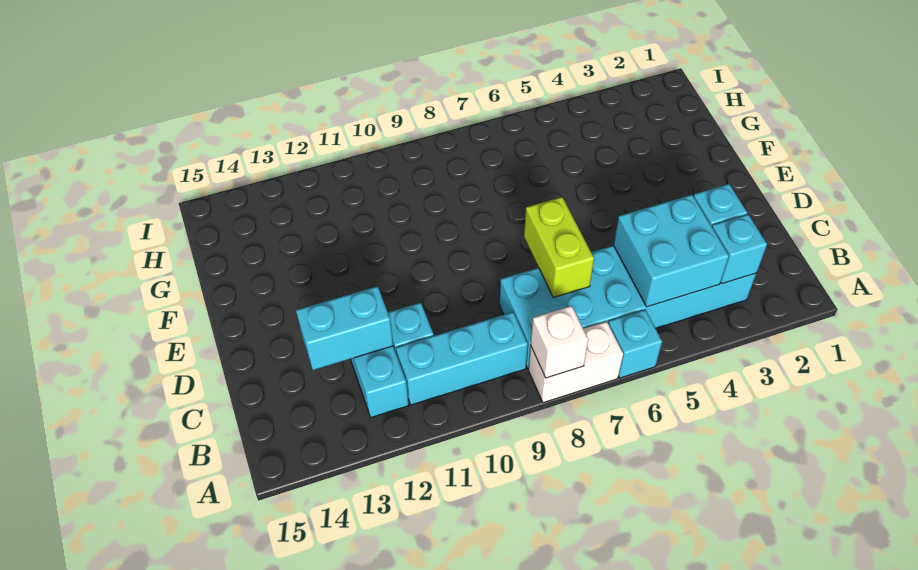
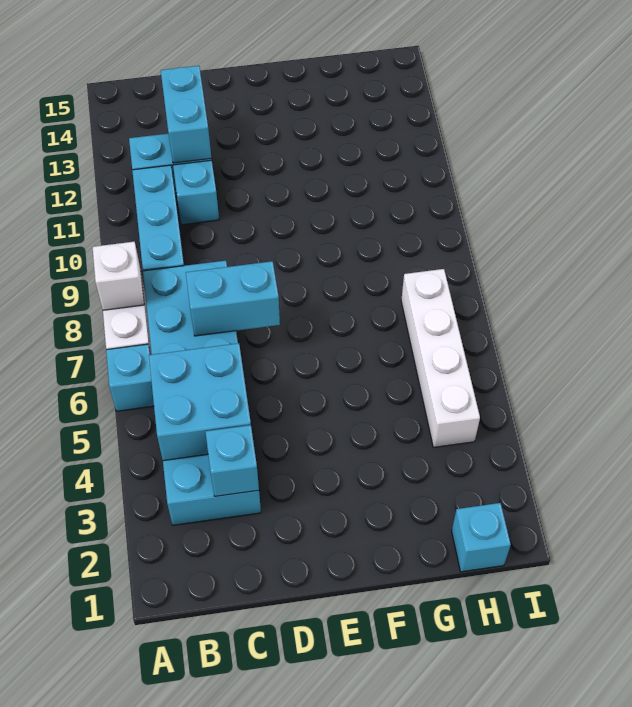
cyan 1x1 brick [712,214,767,284] -> cyan 1x1 brick moved to [452,503,511,572]
lime 1x2 brick [524,197,594,298] -> cyan 1x2 brick [186,261,280,336]
none -> white 1x4 brick [401,269,480,447]

